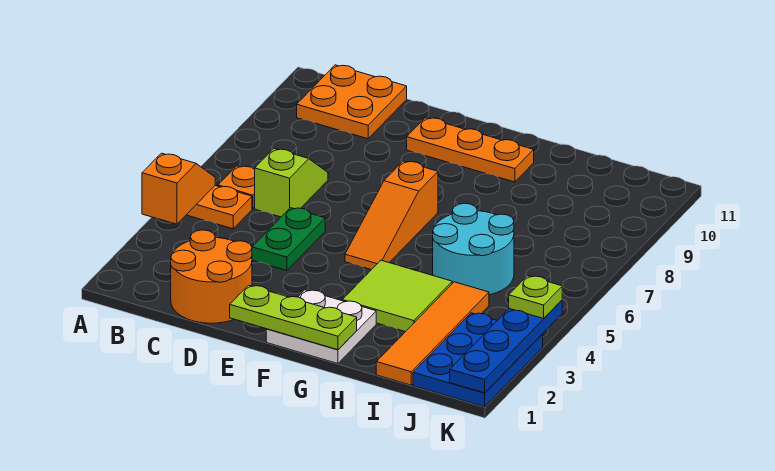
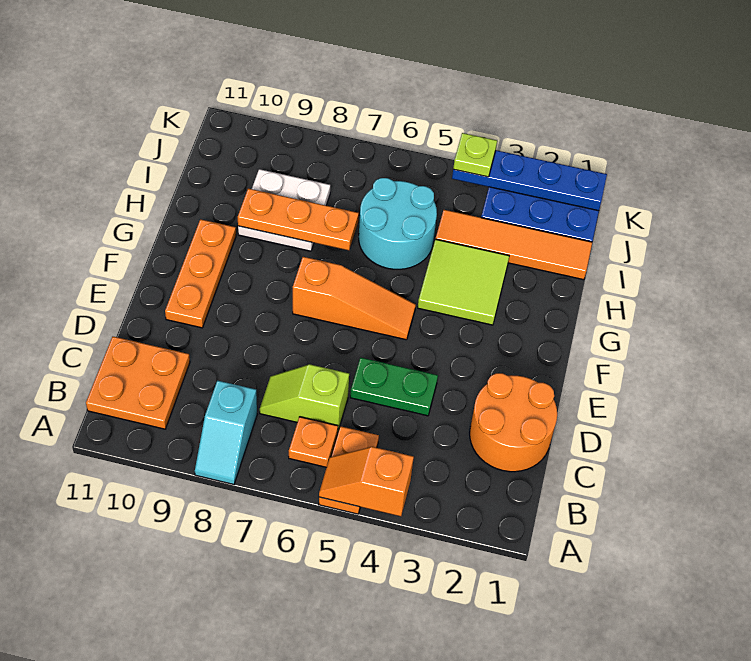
none -> cyan 1x2 slope [195,381,257,484]
lime 1x3 plate [230,285,357,350] -> none
white 2x2 plate [266,290,376,364] -> white 2x2 plate moved to [238,169,330,251]
none -> orange 1x3 plate [238,188,359,250]

